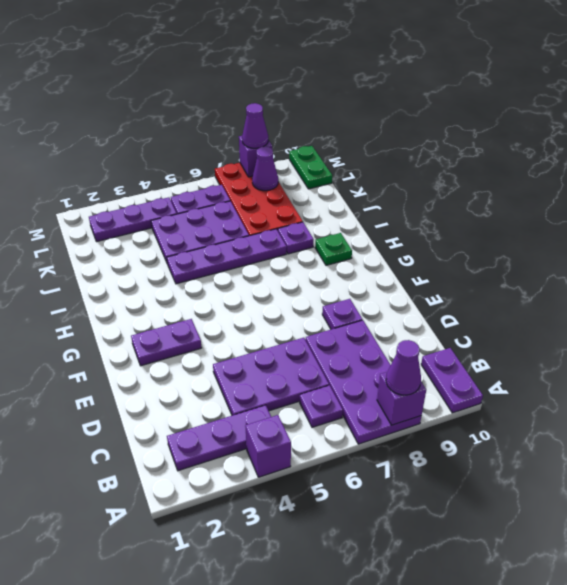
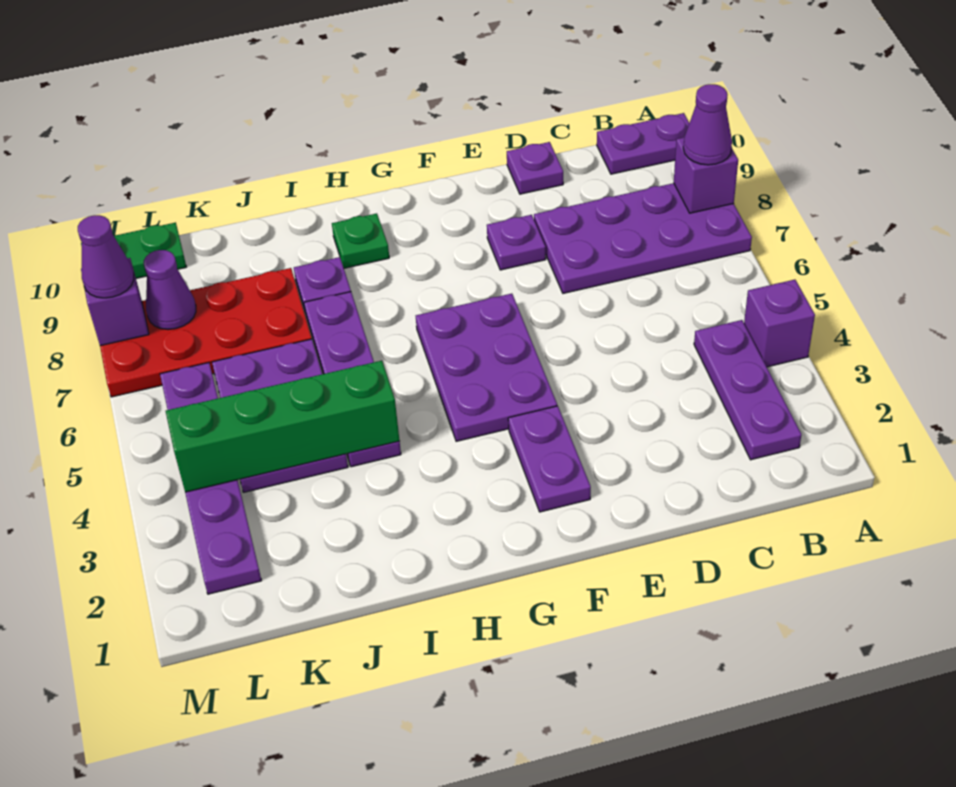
purple 1x1 plate [300,385,343,427] -> purple 1x1 plate moved to [507,142,563,194]
purple 2x3 plate [213,338,329,415] -> purple 2x3 plate moved to [416,294,557,441]
none -> green 1x4 brick [166,361,400,492]

